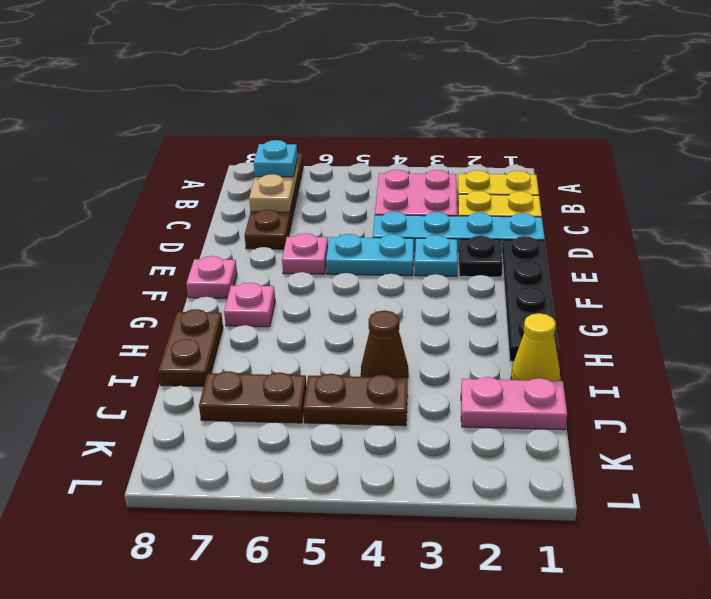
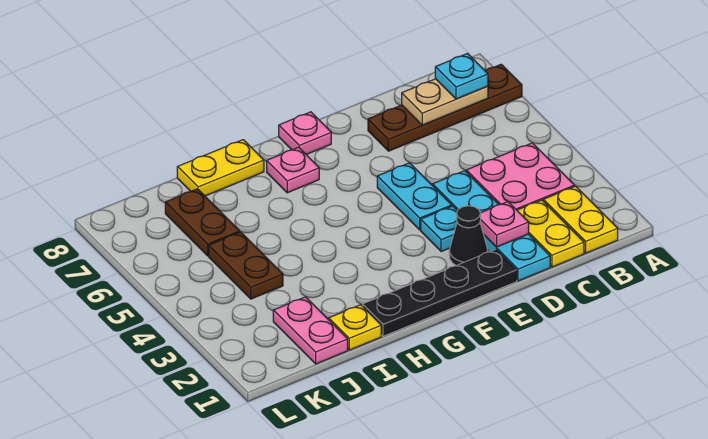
black 1x1 plate [459,236,503,277] -> black 1x1 cone [449,206,488,265]
pink 1x1 plate [282,233,328,274] -> pink 1x1 plate moved to [480,202,529,247]
brown 1x2 plate [158,309,223,387] -> yellow 1x2 plate [177,140,264,196]
yellow 1x1 cone [511,313,560,381] -> yellow 1x1 plate [329,305,381,350]
brown 1x1 cone [361,310,408,378] -> none

